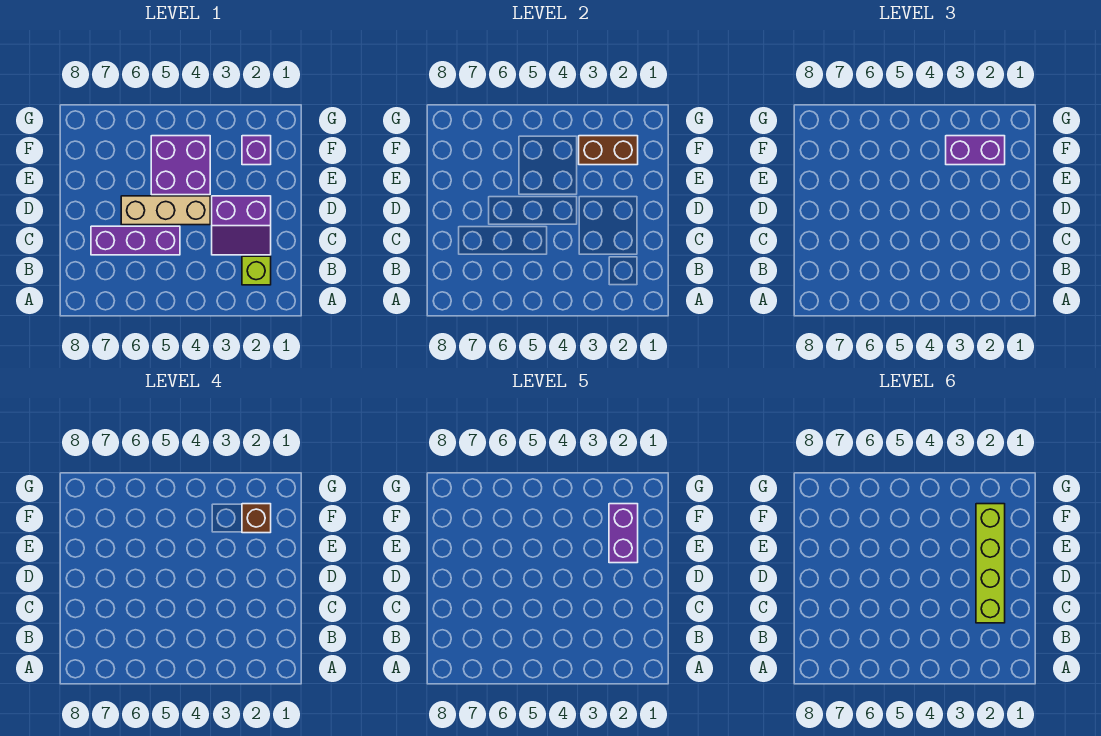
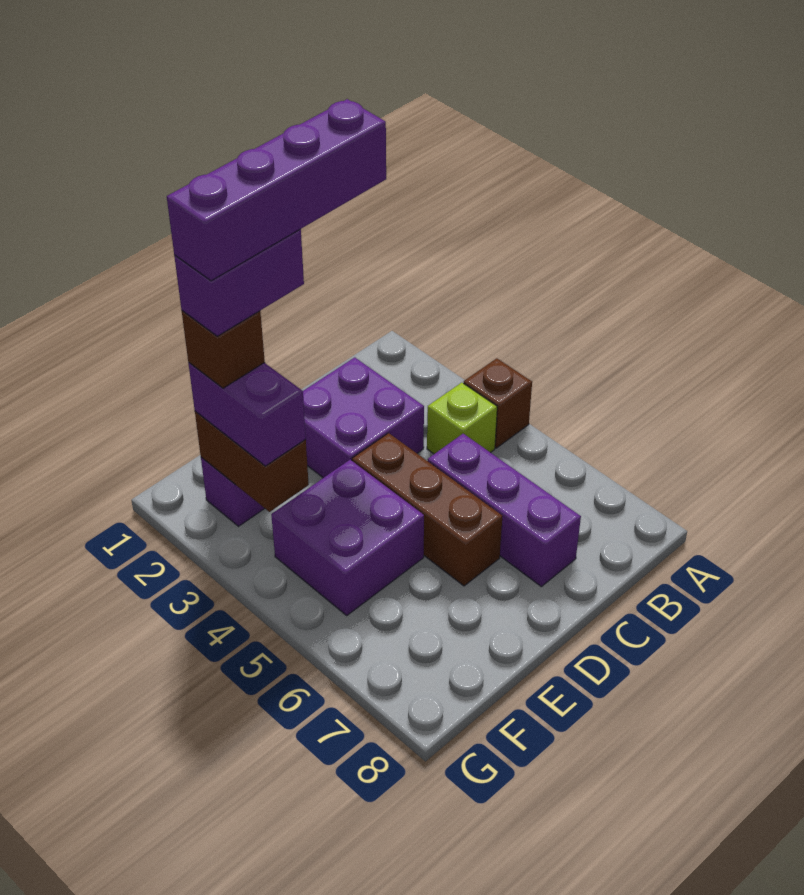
none -> brown 1x1 brick [464,358,532,448]
lime 1x1 brick [242,256,271,285] -> lime 1x1 brick moved to [427,383,497,454]
purple 2x2 slope [212,196,271,255] -> purple 2x2 brick [303,357,424,478]
lime 1x4 brick [976,504,1005,623] -> purple 1x4 brick [167,99,386,281]
tan 1x3 brick [121,196,210,225] -> brown 1x3 brick [352,433,502,586]

